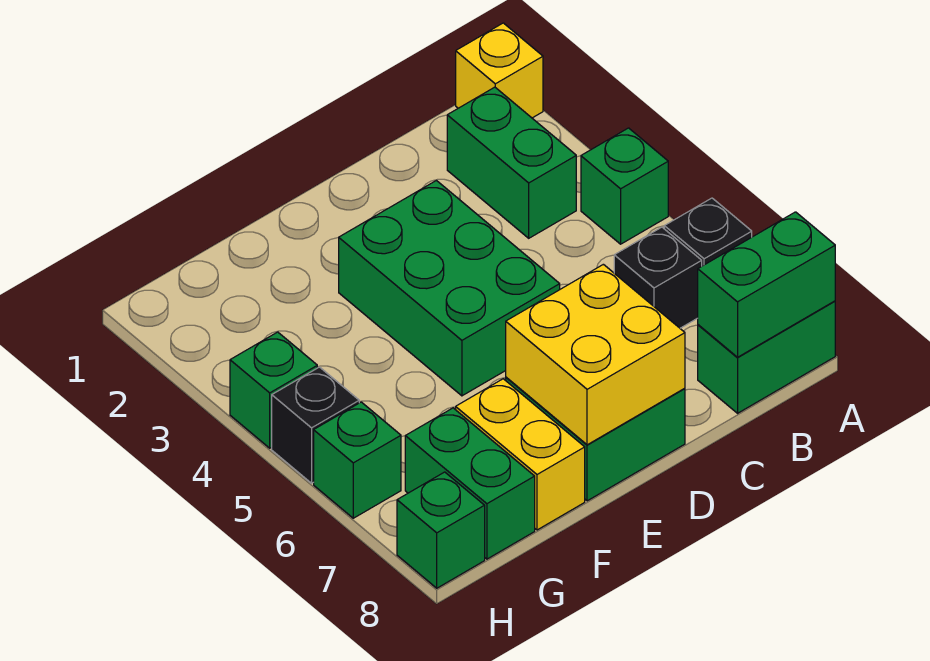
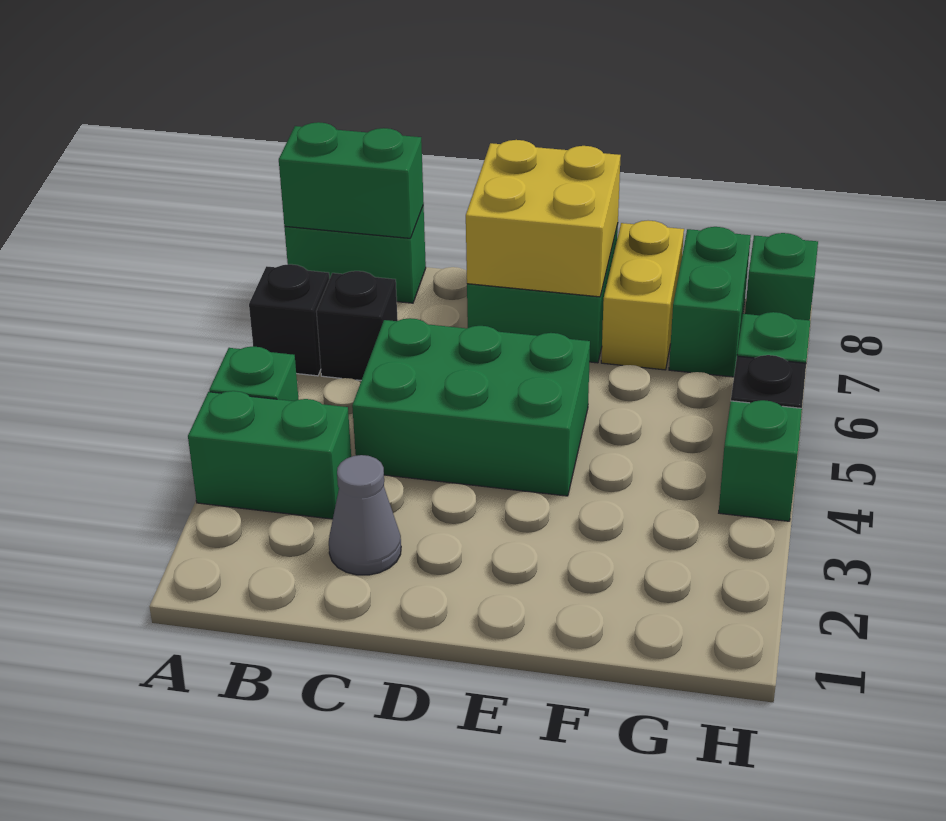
yellow 1x1 brick [456,23,543,118] -> none
green 1x2 brick [447,87,576,238] -> green 1x2 brick turned to [188,391,351,519]
none -> grey 1x1 cone [329,455,401,575]
green 2x3 brick [339,181,560,396] -> green 2x3 brick turned to [352,318,590,496]

